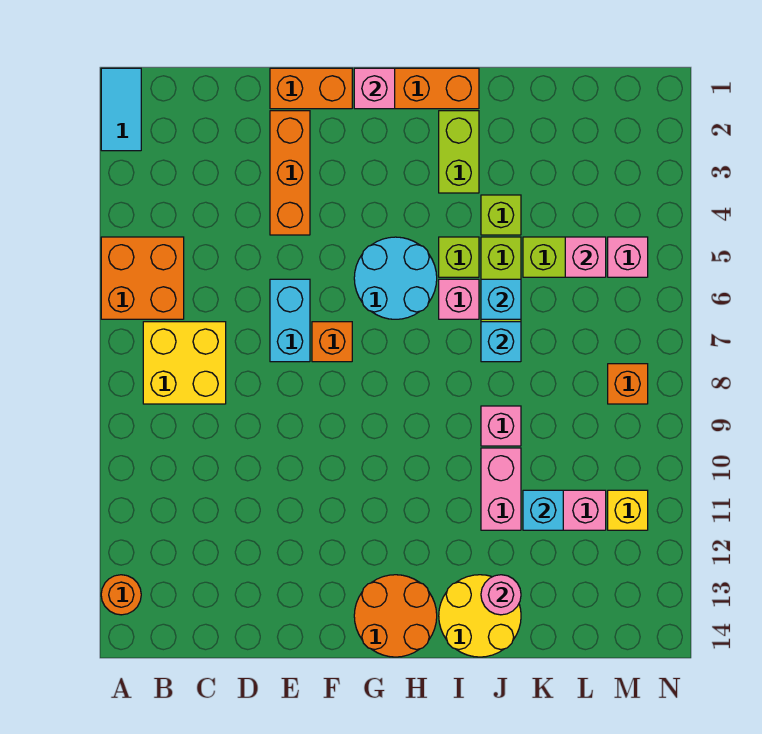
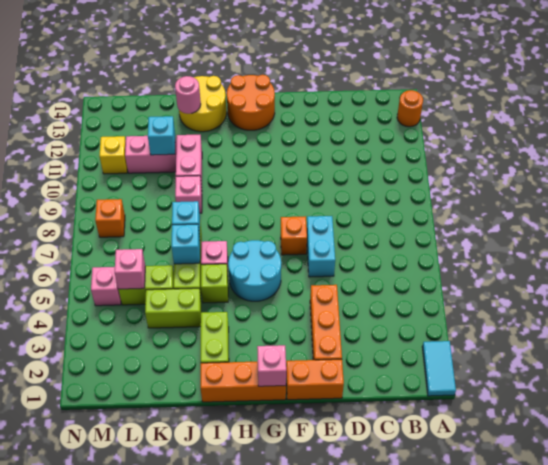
orange 2x2 brick [101,237,184,319] -> none
yellow 2x2 brick [143,322,226,404] -> none
lime 1x1 brick [481,195,521,235] -> lime 1x2 brick [145,288,201,328]

